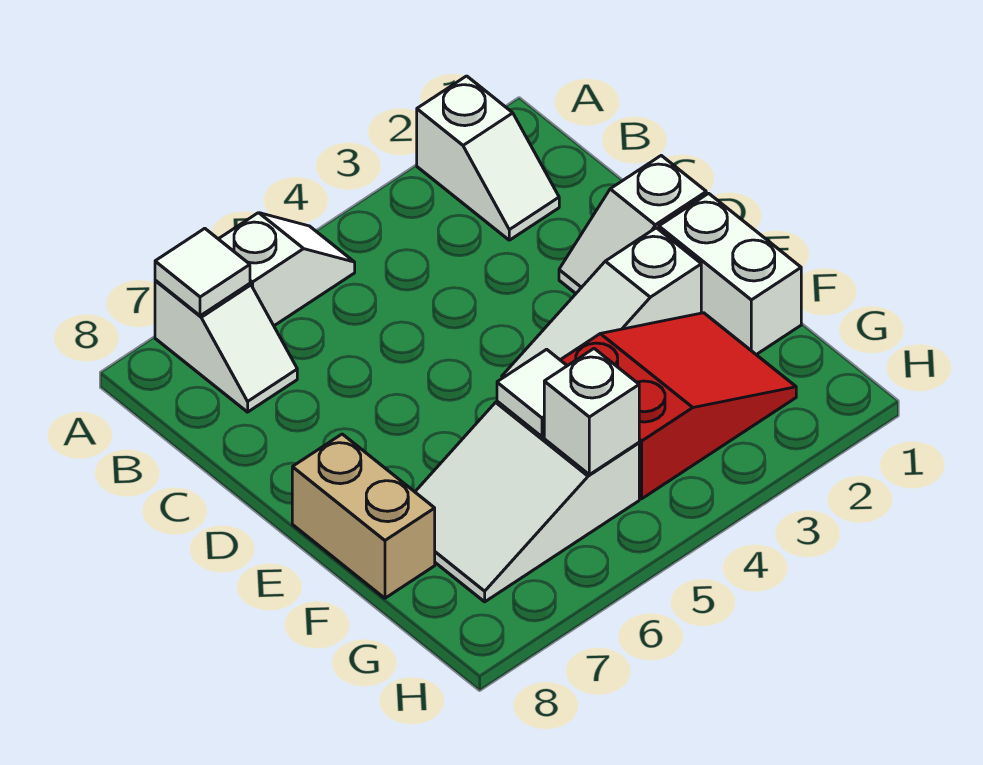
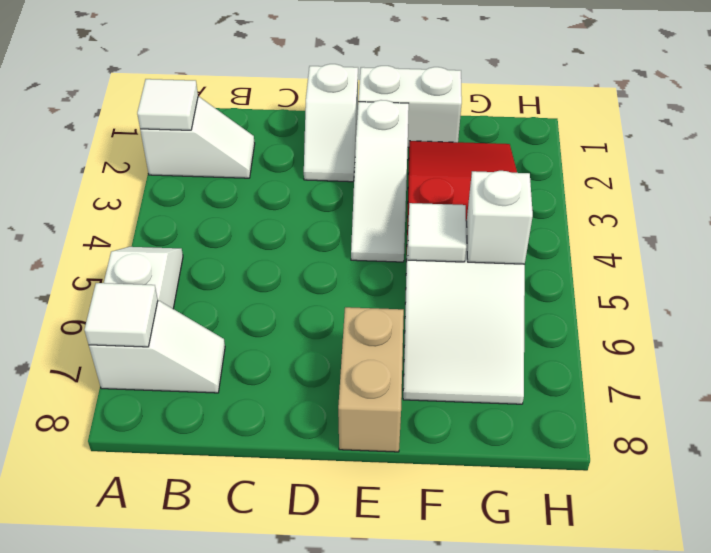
none -> white 1x1 tile [137,79,198,130]
tan 1x2 brick [292,434,435,598] -> tan 1x2 brick turned to [338,307,404,452]

